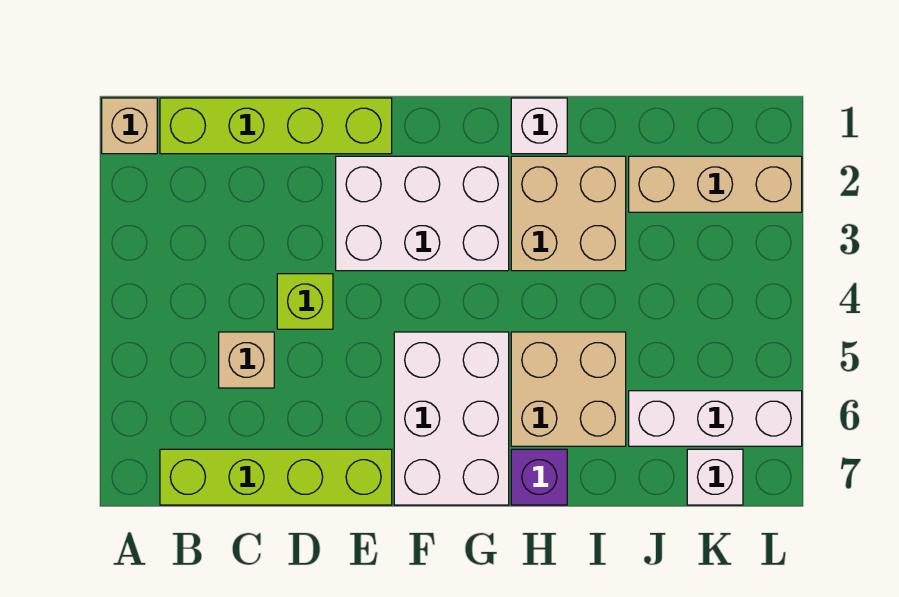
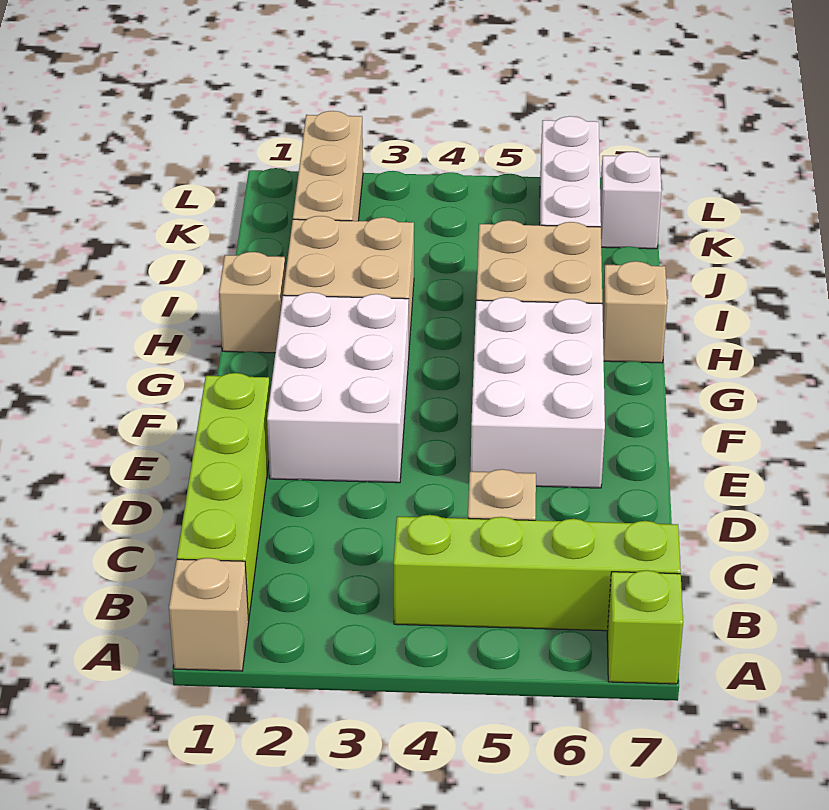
lime 1x4 brick [160,449,392,505] -> lime 1x4 brick turned to [394,515,681,631]
lime 1x1 brick [277,274,333,329] -> lime 1x1 brick moved to [607,570,683,684]
white 2x3 brick [394,332,509,505] -> white 2x3 brick turned to [471,297,605,488]
white 1x1 brick [511,98,567,154] -> tan 1x1 brick [219,252,285,353]
purple 1x1 brick [511,449,567,505] -> tan 1x1 brick [602,261,667,363]

